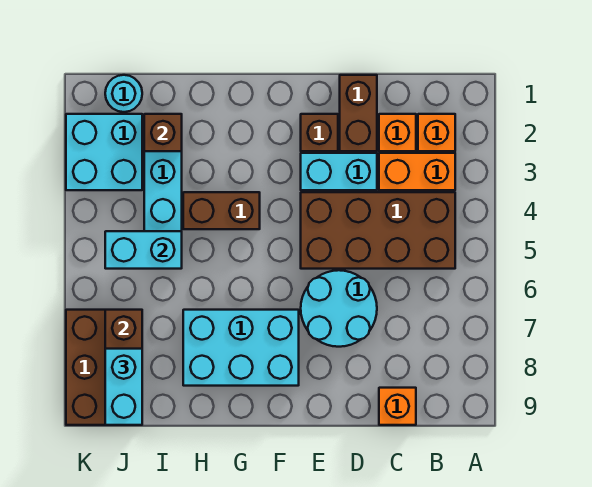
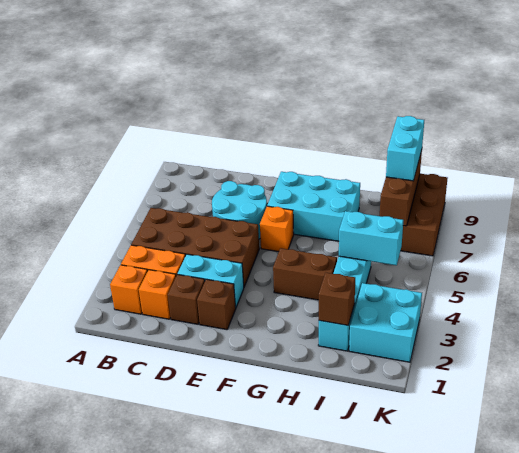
orange 1x1 brick [379,388,416,425] -> orange 1x1 brick moved to [260,206,294,252]
brown 1x2 brick [340,75,377,151] -> brown 1x1 brick [168,274,205,324]
cyan 1x1 round brick [105,75,142,112] -> none

